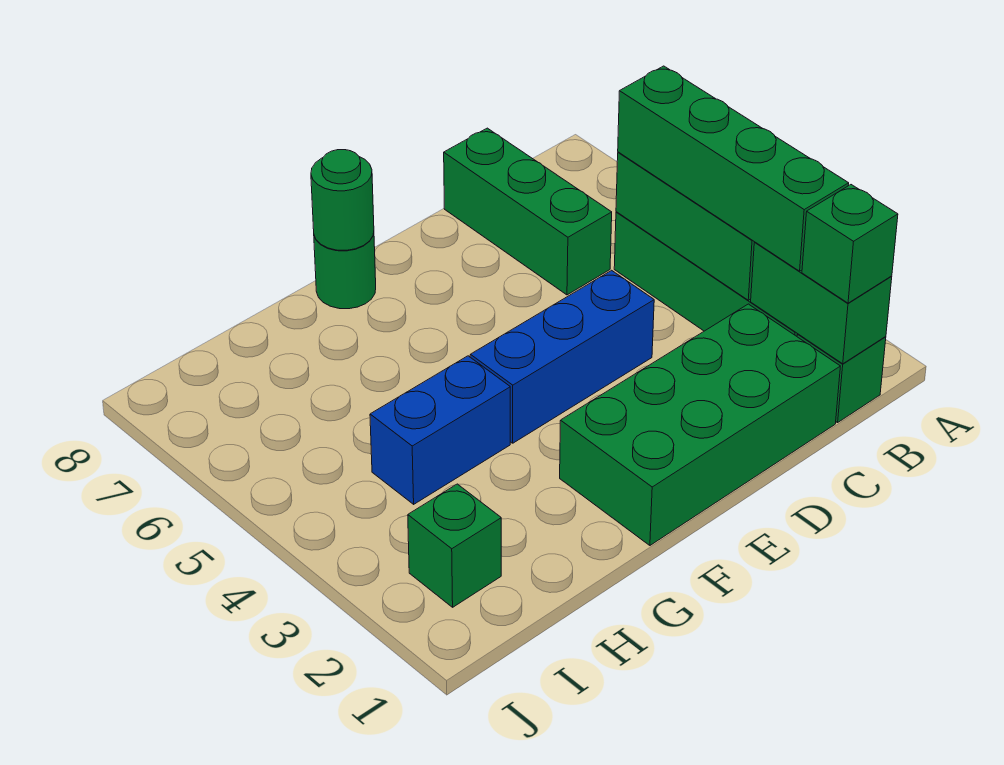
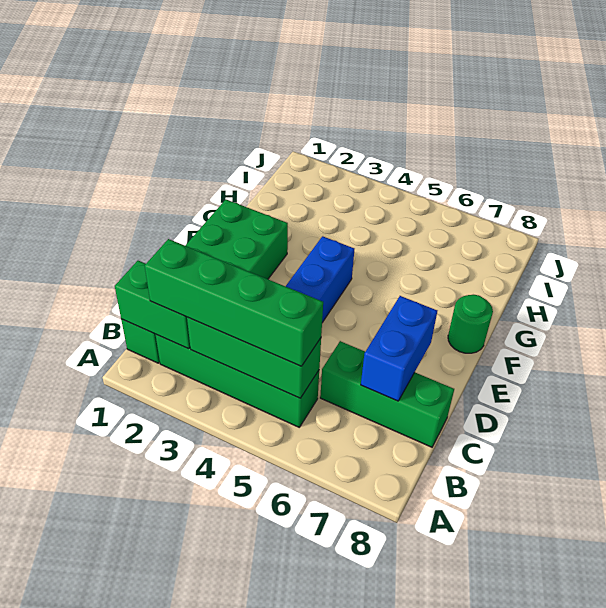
green 1x1 brick [802,185,898,303] -> none
green 1x1 round brick [311,150,374,250] -> none
blue 1x2 brick [370,356,510,504] -> blue 1x2 brick moved to [361,296,437,401]
green 1x1 brick [408,484,501,607] -> none

